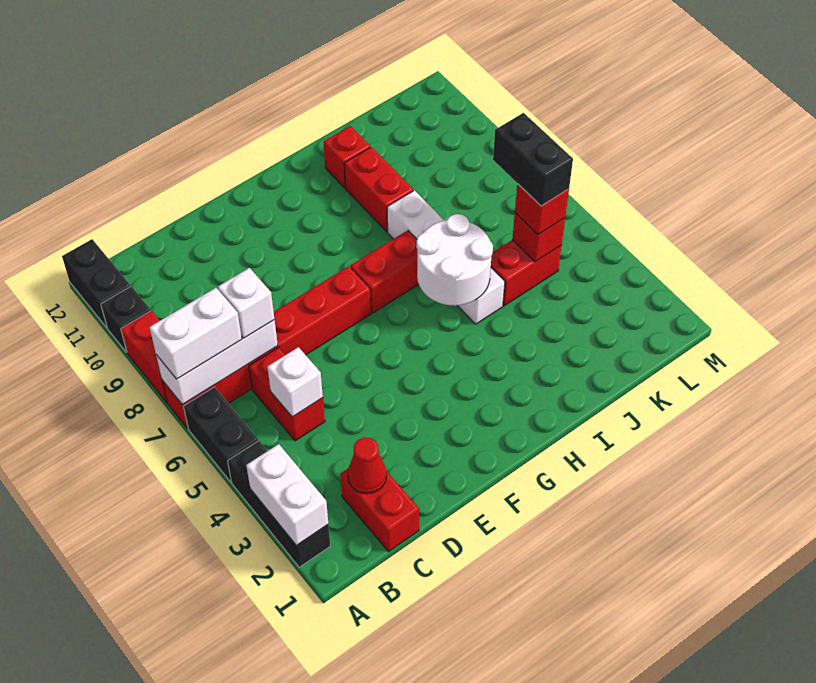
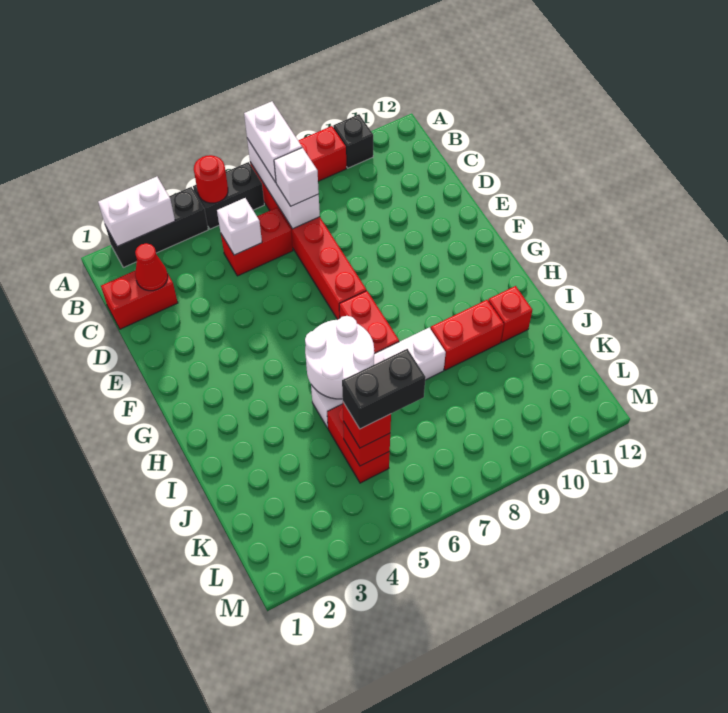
none -> red 1x1 round brick [194,155,228,203]
black 1x2 brick [62,239,131,328] -> none

